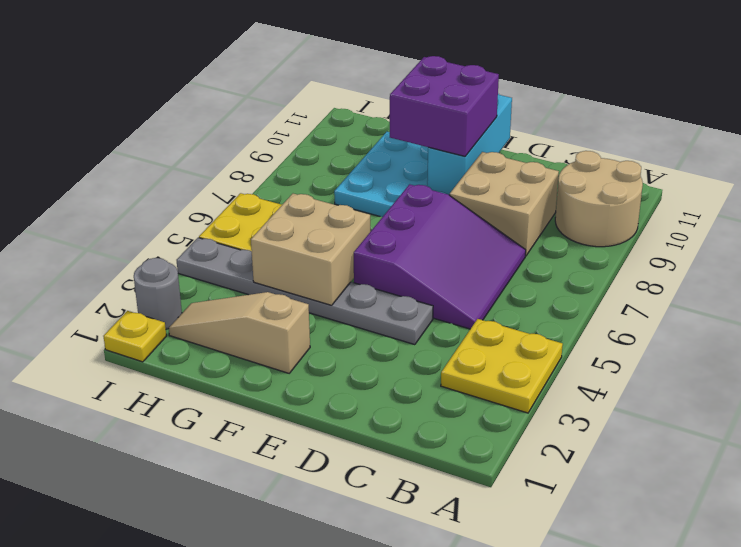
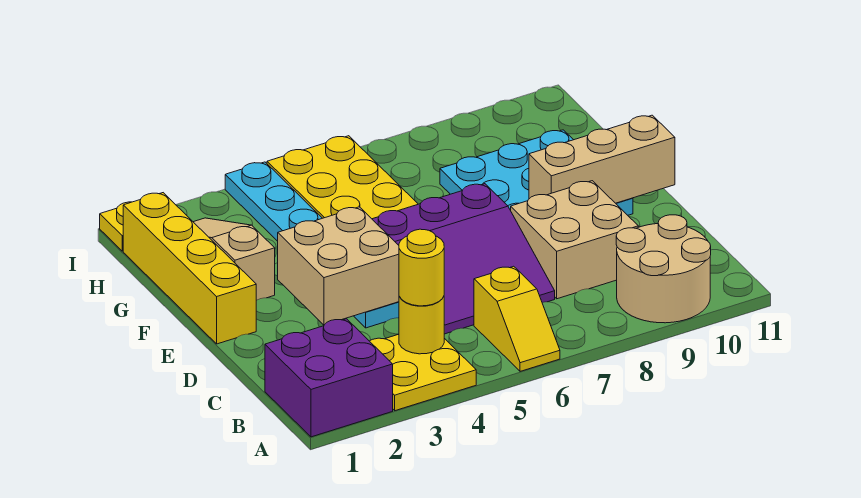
none -> yellow 1x2 slope [474,266,560,371]
none -> yellow 1x1 round brick [399,296,444,354]
none -> yellow 1x1 round brick [399,229,444,306]
grey 1x6 plate [177,238,433,345] -> cyan 1x6 plate [225,162,399,328]
none -> yellow 1x4 brick [123,193,256,344]
cyan 1x3 brick [427,94,512,195] -> tan 1x3 brick [529,115,675,203]
purple 2x2 brick [390,56,499,156] -> purple 2x2 brick moved to [265,319,393,437]
tan 2x2 brick [251,194,370,305] -> tan 2x2 brick moved to [278,207,399,325]
grey 1x1 round brick [134,258,182,329] -> none

